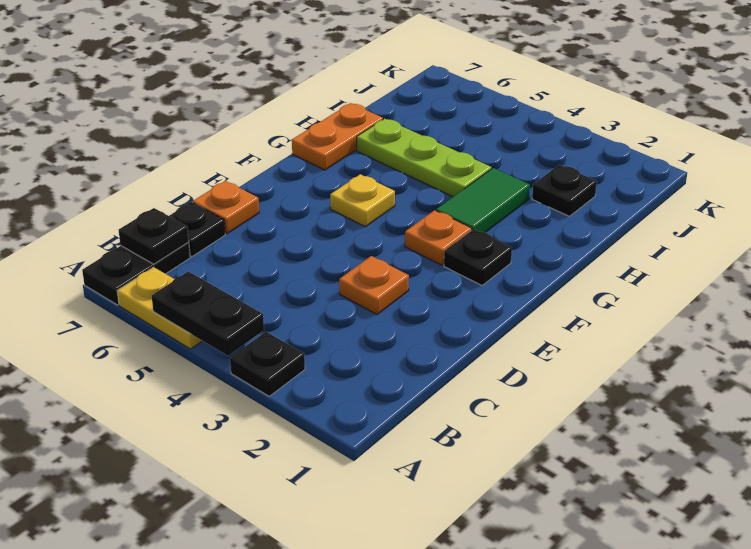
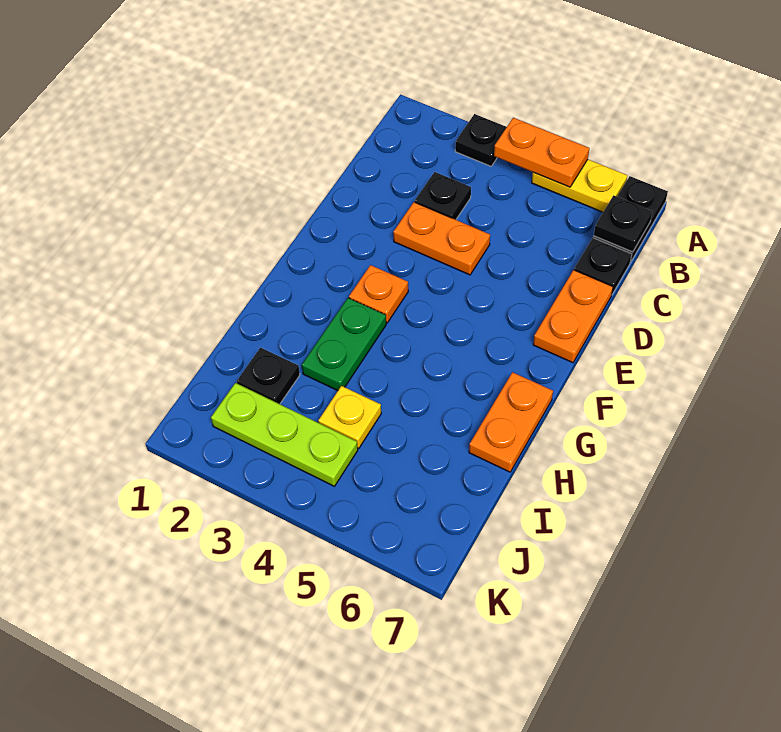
black 1x2 plate [152,271,264,356] -> orange 1x2 plate [494,118,589,187]
orange 1x1 plate [339,256,409,314] -> orange 1x2 plate [393,202,490,275]
orange 1x1 plate [193,181,259,234] -> orange 1x2 plate [533,270,613,363]
black 1x1 plate [444,229,512,285] -> black 1x1 plate moved to [415,172,471,220]
yellow 1x1 plate [330,174,395,227] -> yellow 1x1 plate moved to [318,386,381,448]
green 1x2 tile [436,168,530,233] -> green 1x2 plate [302,298,386,391]
lime 1x3 plate [357,119,491,197] -> lime 1x3 plate moved to [211,383,358,486]

